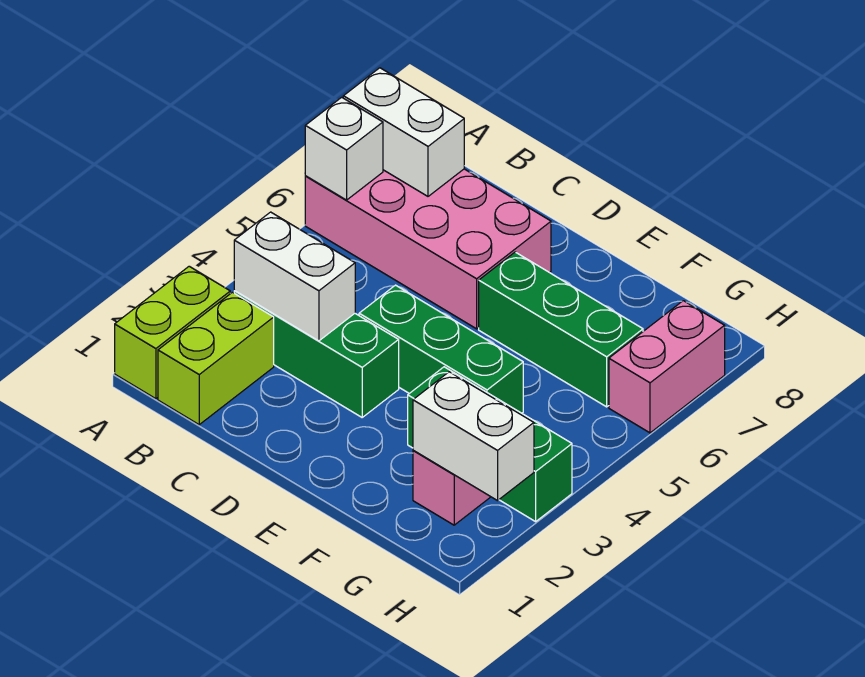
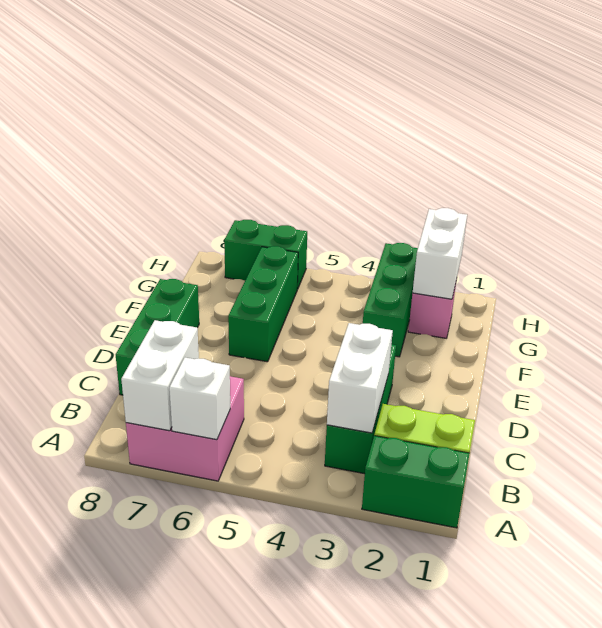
lime 1x2 brick [115,266,230,399] -> green 1x2 brick [362,436,470,528]
pink 2x4 brick [305,169,551,329] -> pink 2x2 brick [126,376,244,481]
green 1x3 brick [359,285,523,413] -> green 1x3 brick moved to [116,279,199,395]
pink 1x2 brick [609,301,725,433] -> green 1x2 brick [224,220,307,289]

